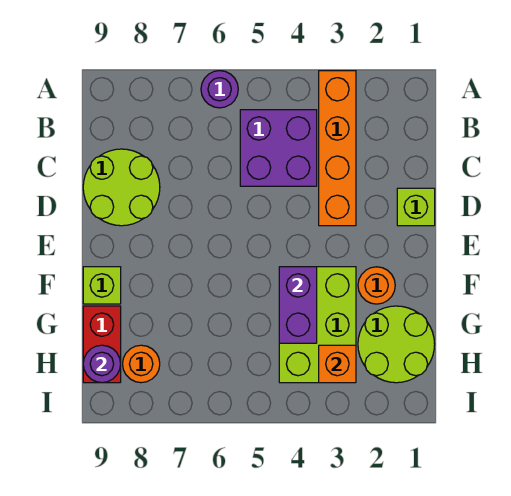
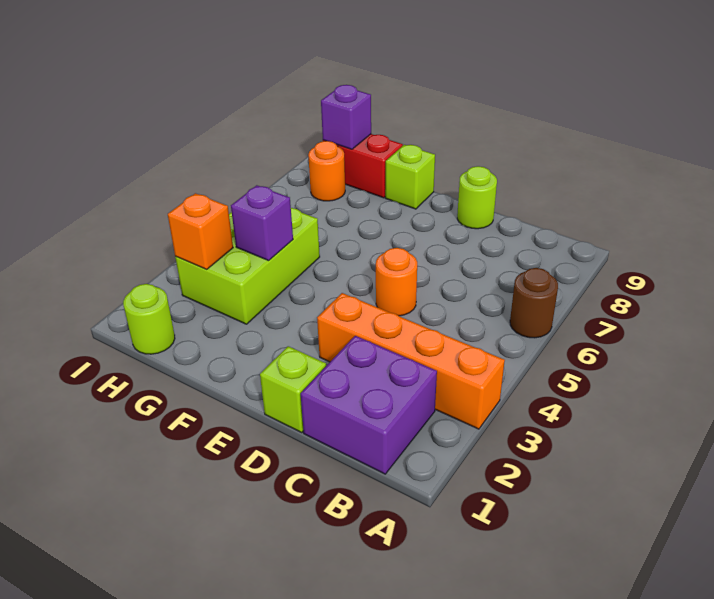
purple 1x1 round brick [201,71,238,108] -> brown 1x1 round brick [510,268,558,338]
purple 2x2 brick [240,110,317,186] -> purple 2x2 brick moved to [301,336,437,474]
lime 2x2 round brick [83,149,160,226] -> lime 1x1 round brick [457,166,497,229]
orange 1x1 round brick [358,267,395,304] -> orange 1x1 round brick moved to [376,248,417,316]
lime 2x3 brick [279,267,356,383] -> lime 2x3 brick turned to [175,208,320,324]
purple 1x2 brick [279,267,317,343] -> purple 1x1 brick [231,185,293,261]
lime 2x2 round brick [358,306,435,383] -> lime 1x1 round brick [123,284,175,354]
purple 1x1 round brick [83,345,121,383] -> purple 1x1 brick [321,85,371,149]

